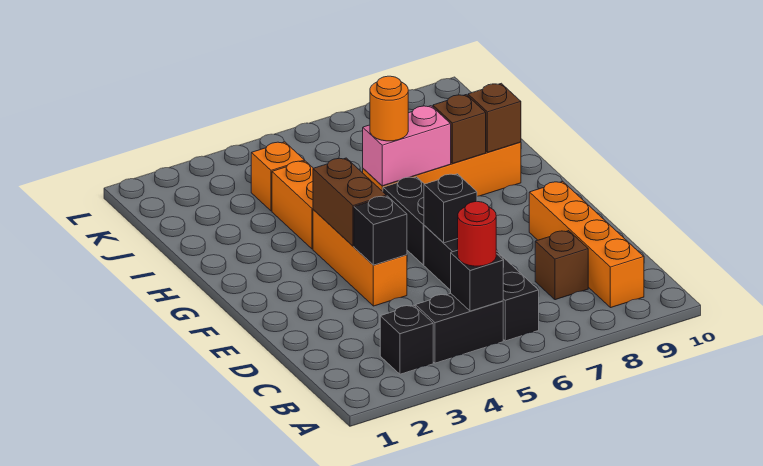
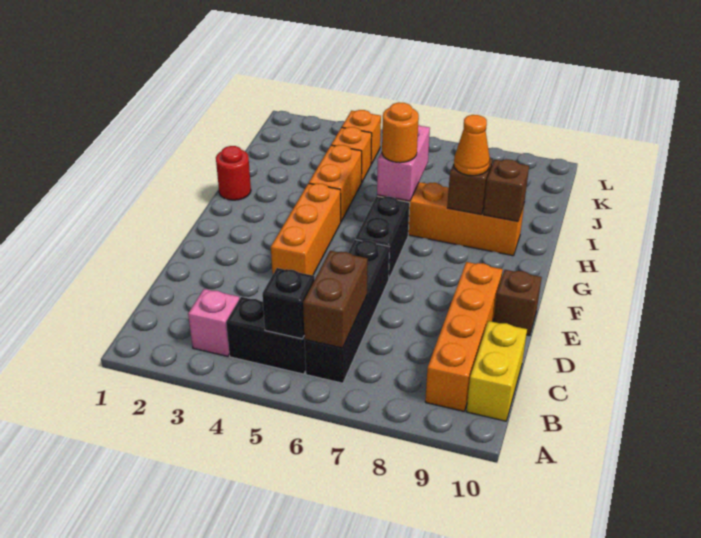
black 1x1 brick [380,305,433,374] -> pink 1x1 brick [188,289,240,356]
red 1x1 round brick [458,202,496,266] -> red 1x1 round brick moved to [216,146,251,200]
none -> yellow 1x2 brick [467,321,527,421]
brown 1x1 brick [535,231,588,300] -> brown 1x1 brick moved to [494,270,542,336]
black 1x1 brick [354,196,407,265] -> none
black 1x1 brick [424,174,477,243] -> none
brown 1x2 brick [313,158,386,246] -> brown 1x2 brick moved to [303,251,368,348]
pink 1x2 brick [363,106,451,186] -> pink 1x2 brick turned to [377,125,430,201]
none -> orange 1x1 cone [454,115,490,176]
none -> orange 1x1 brick [342,110,381,164]

